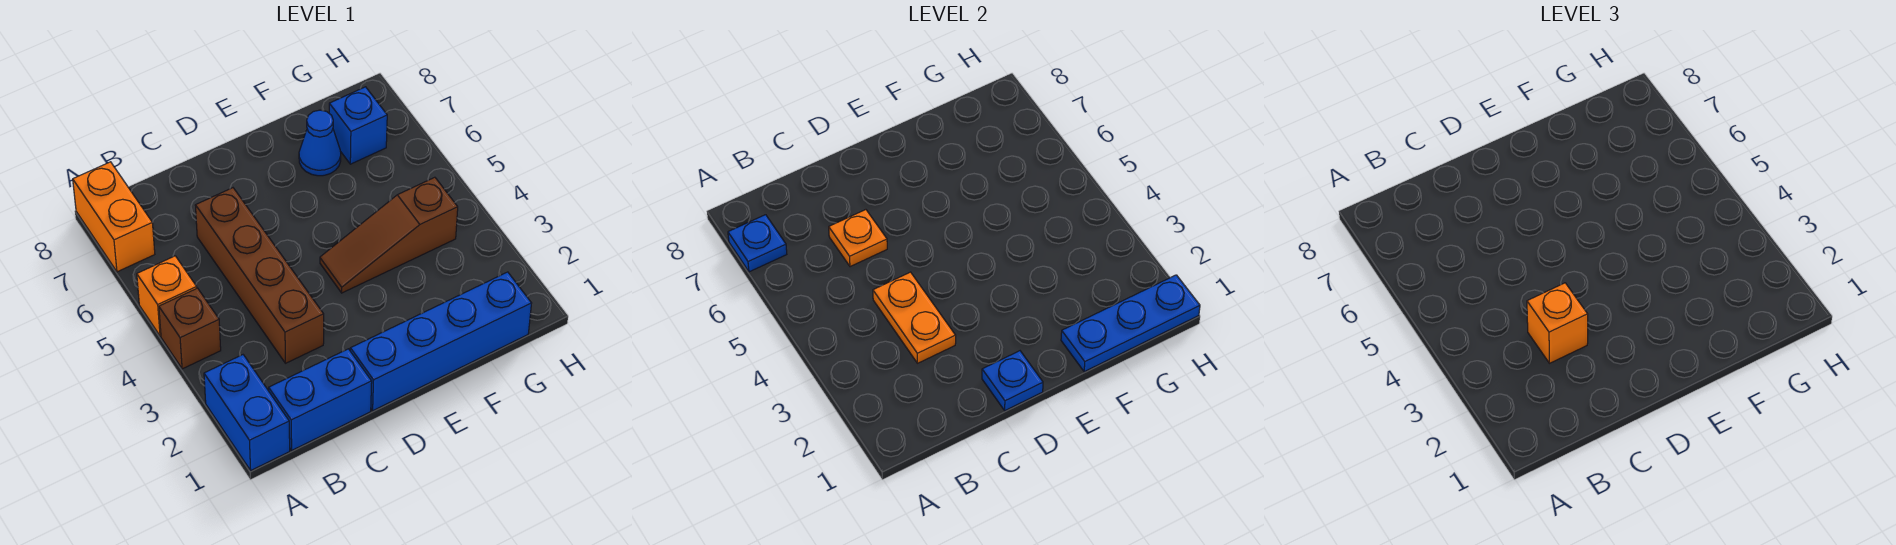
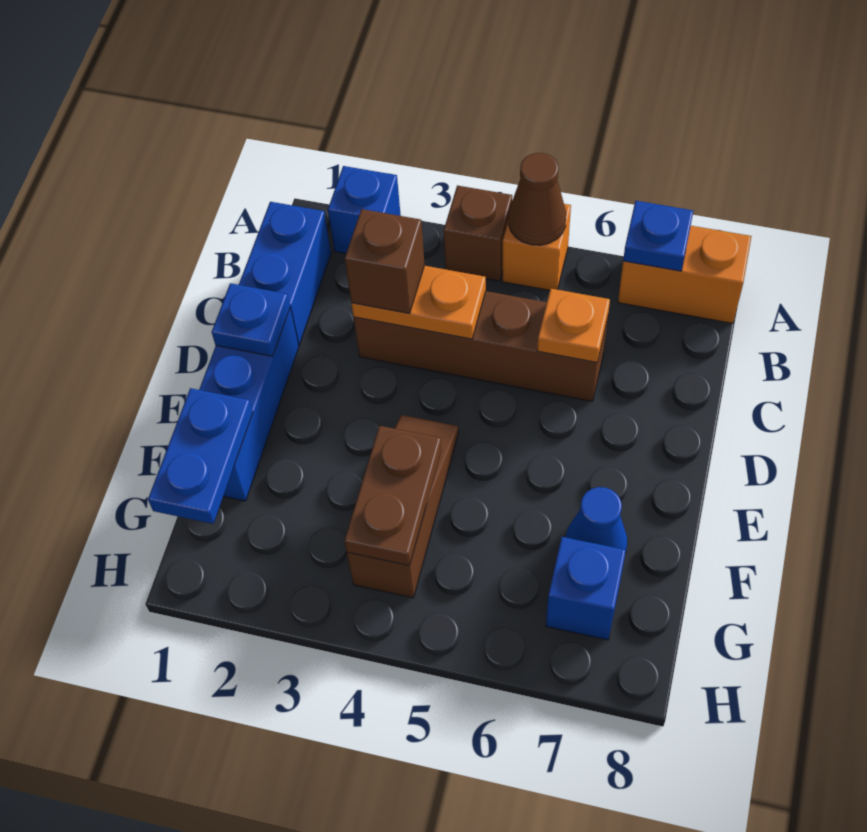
blue 1x2 brick [204,355,290,470] -> blue 1x1 brick [328,166,401,254]
none -> brown 1x1 cone [508,153,566,245]
orange 1x1 brick [1527,283,1588,363] -> brown 1x1 brick [345,209,425,314]
blue 1x4 brick [350,272,532,411] -> blue 1x3 brick [199,309,299,501]
blue 1x3 plate [1061,275,1200,372] -> blue 1x2 plate [148,388,253,524]
none -> brown 1x2 plate [344,426,442,566]

